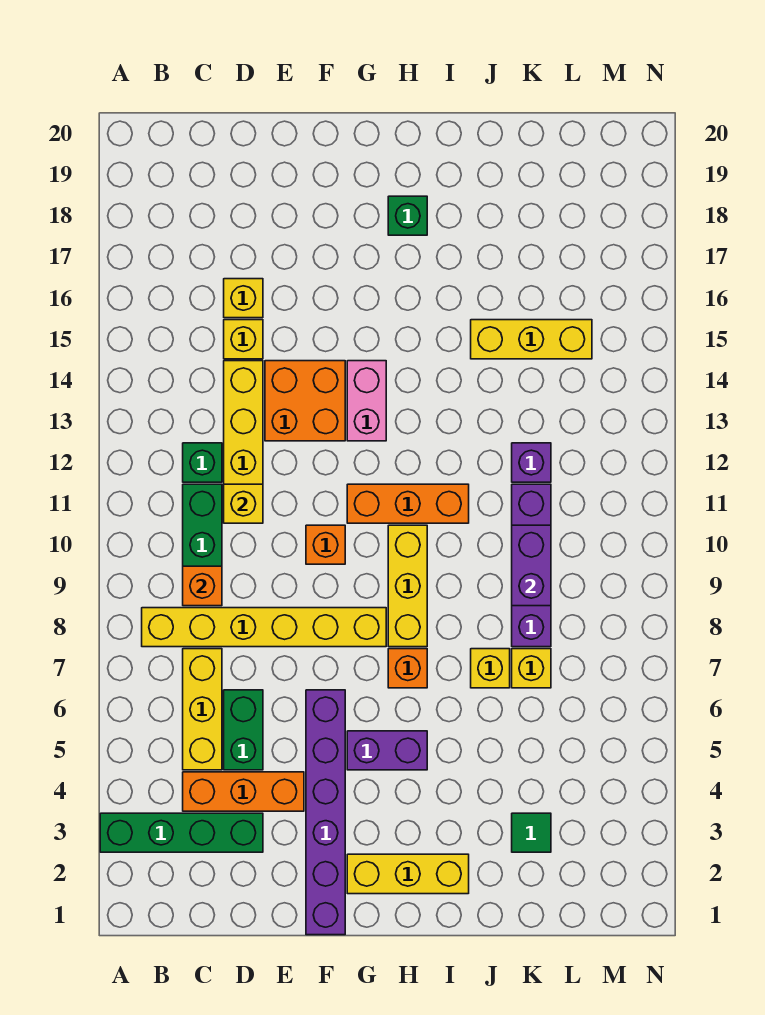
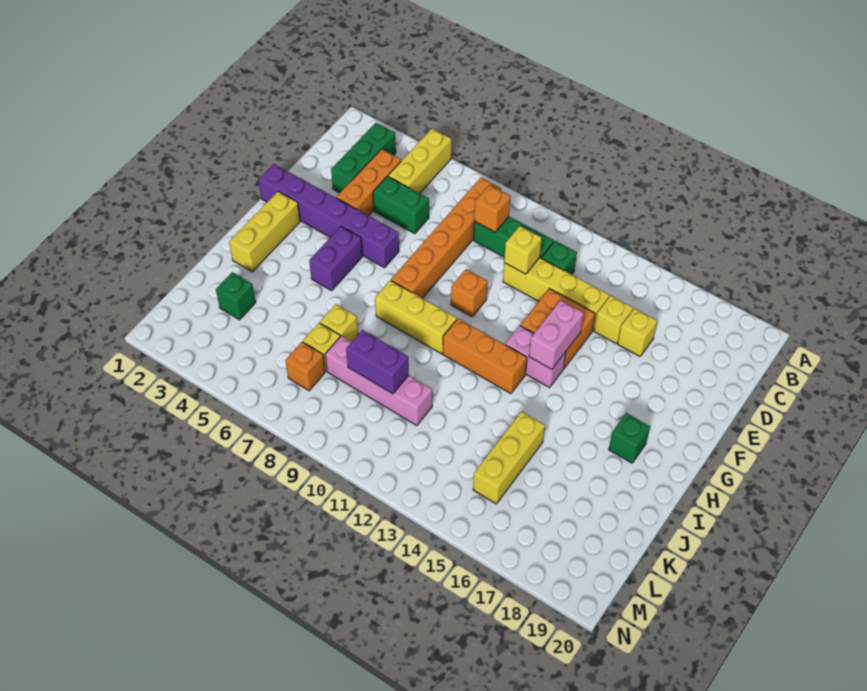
green 1x4 brick [100,813,263,852] -> green 1x3 brick [331,123,396,193]
yellow 1x6 brick [142,608,386,647] -> orange 1x6 brick [391,178,501,298]
yellow 1x3 brick [183,649,222,770] -> yellow 1x3 brick turned to [388,129,451,193]
none -> pink 1x2 brick [529,300,584,369]
orange 1x3 brick [347,484,469,523] -> orange 1x3 brick turned to [443,319,527,394]
orange 1x1 brick [388,649,427,688] -> orange 1x1 brick moved to [285,342,325,391]
green 1x1 tile [512,813,551,852] -> green 1x1 brick [216,272,256,320]
purple 1x4 brick [512,484,551,647] -> pink 1x4 brick [325,336,432,426]
purple 1x1 brick [512,443,551,482] -> none

